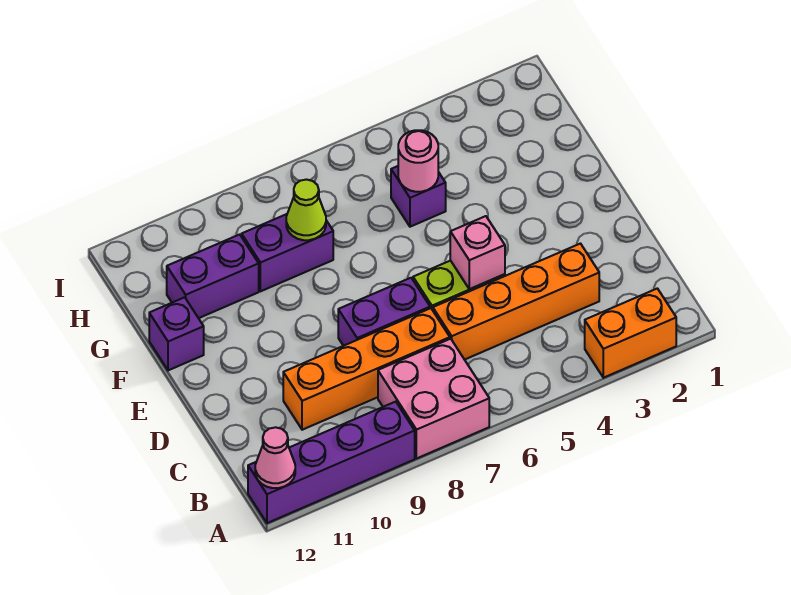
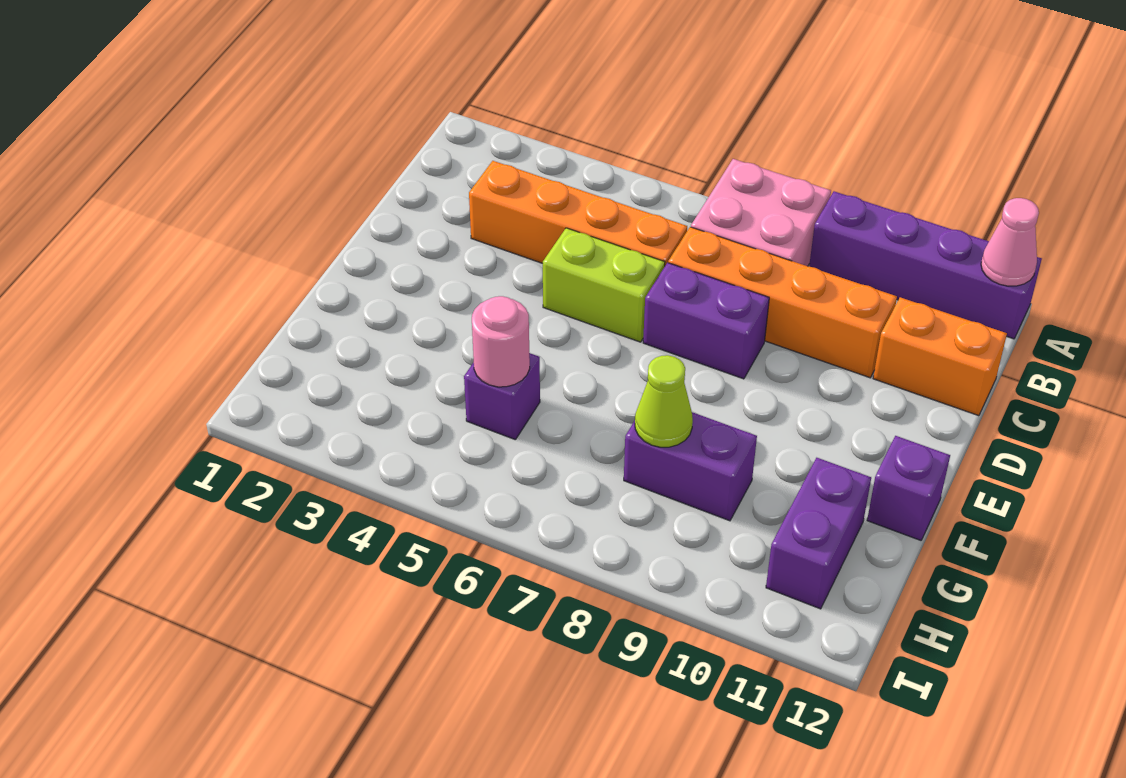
orange 1x2 brick [585,288,676,378] -> orange 1x2 brick moved to [873,297,1007,416]
pink 1x1 brick [450,216,505,289] -> none
purple 1x2 brick [167,234,259,318] -> purple 1x2 brick turned to [766,458,871,609]

